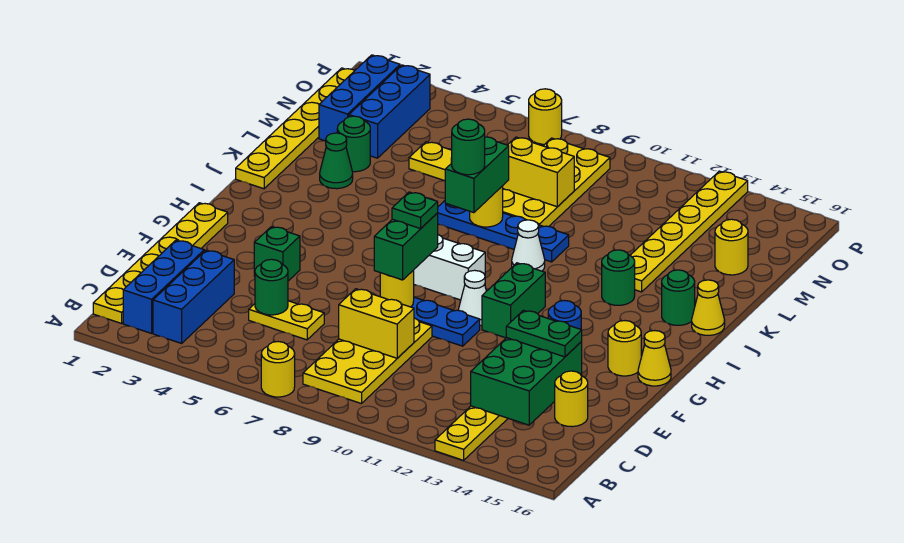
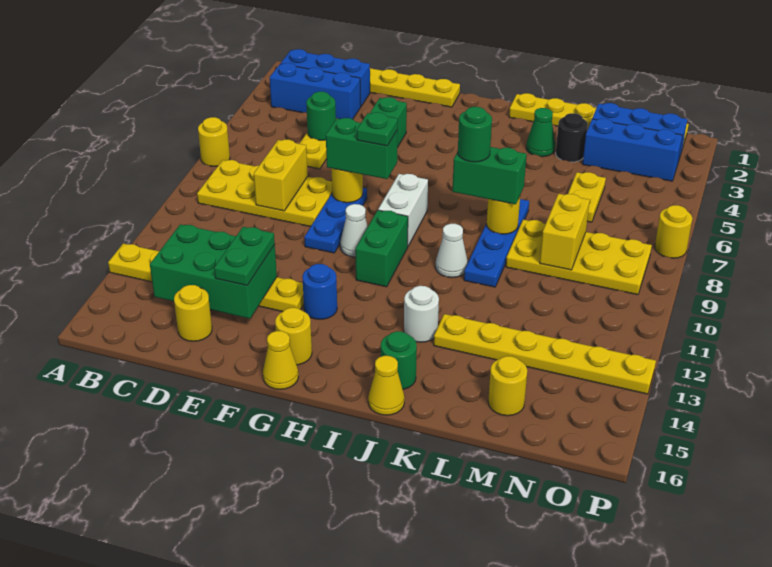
green 1x2 brick [482,263,545,338] -> green 1x2 brick turned to [355,210,408,287]
green 1x1 round brick [602,250,635,305] -> white 1x1 round brick [404,286,439,342]
green 1x1 round brick [337,116,370,172] -> black 1x1 round brick [556,113,588,162]

